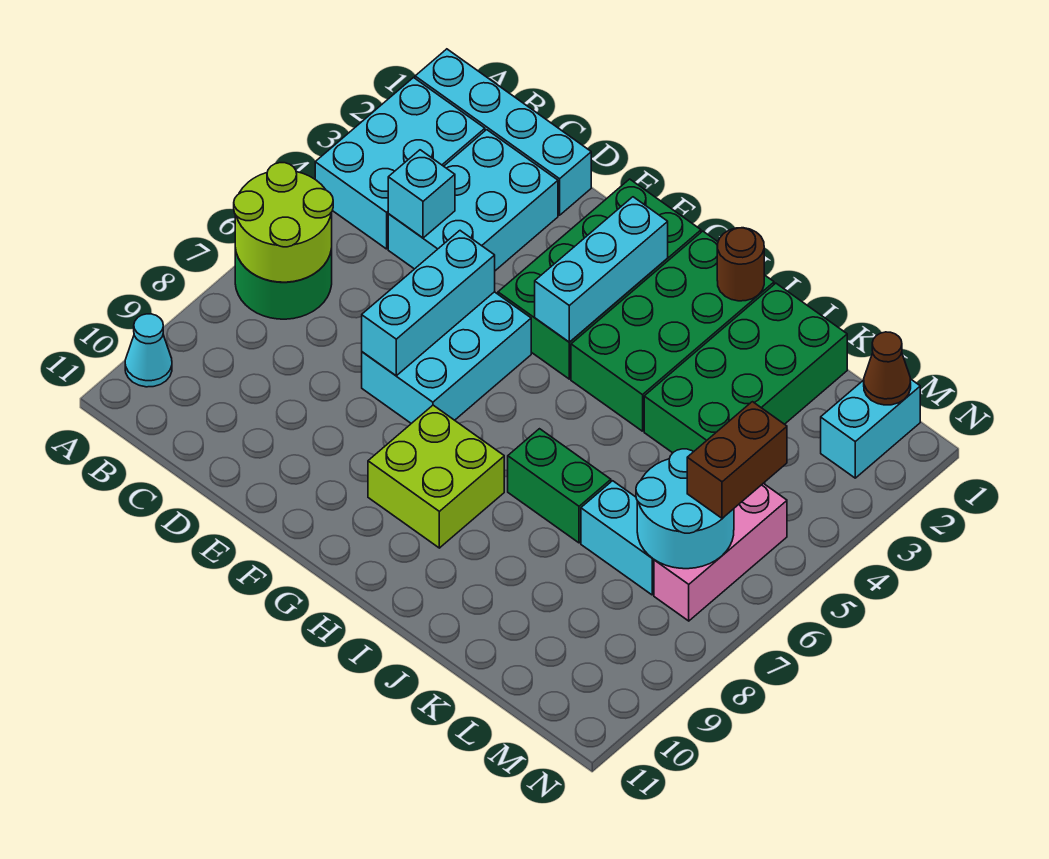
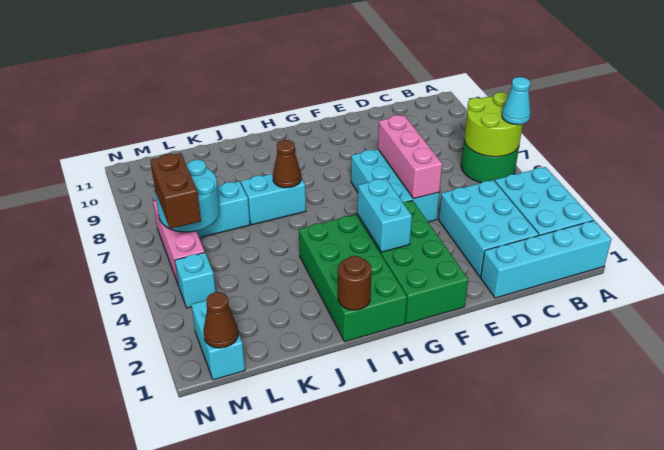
cyan 1x1 cone [125,314,172,387] -> cyan 1x1 cone moved to [502,77,530,125]
cyan 1x1 brick [388,150,455,238] -> cyan 1x1 brick moved to [175,252,216,308]
cyan 1x3 brick [362,231,495,376] -> pink 1x3 brick [378,115,442,199]
cyan 1x3 brick [535,197,668,342] -> cyan 1x2 brick [357,178,412,252]
lime 2x2 brick [368,405,504,548] -> none
green 1x2 brick [508,429,611,543] -> cyan 1x2 brick [241,174,306,225]
none -> brown 1x1 cone [273,140,301,188]
green 2x4 brick [644,283,847,453] -> none

